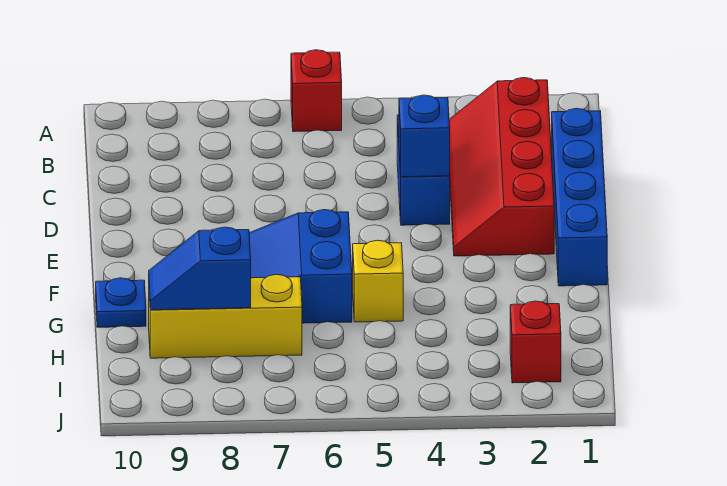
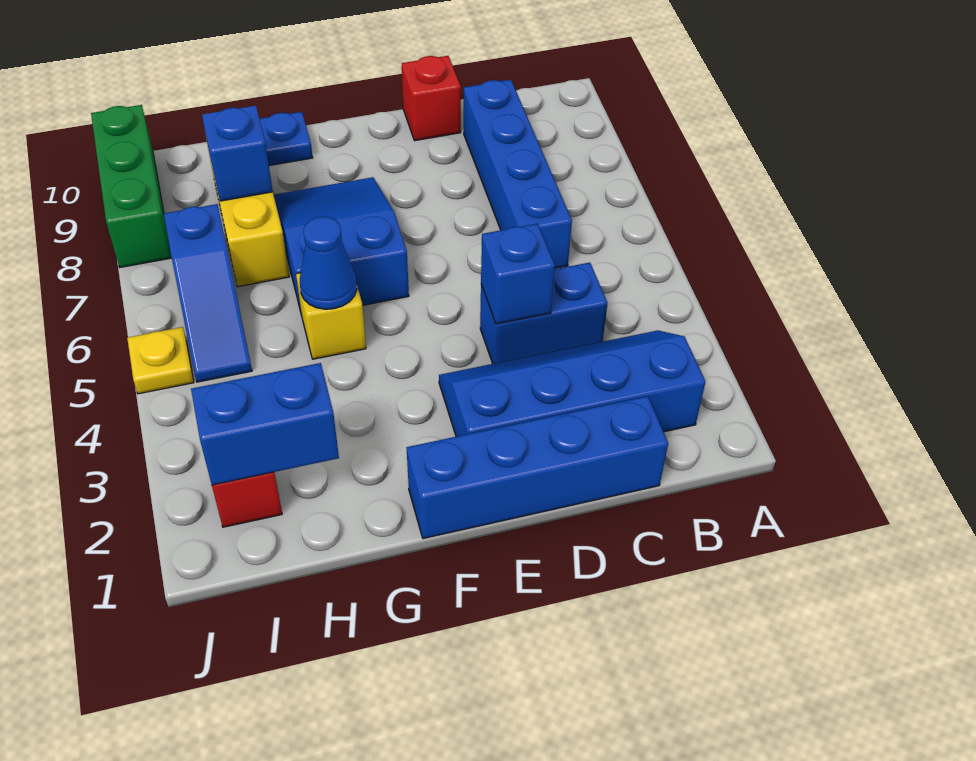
red 1x1 brick [291,50,342,132] -> red 1x1 brick moved to [402,56,461,141]
red 2x4 slope [449,78,554,256] -> blue 2x4 slope [439,330,706,437]
none -> blue 1x4 brick [464,80,572,269]
none -> blue 1x1 cone [300,217,357,309]
none -> blue 1x2 brick [191,363,339,485]
none -> blue 1x3 slope [164,204,252,382]
none -> yellow 1x1 plate [127,327,194,394]
none -> green 1x3 brick [91,105,172,267]

